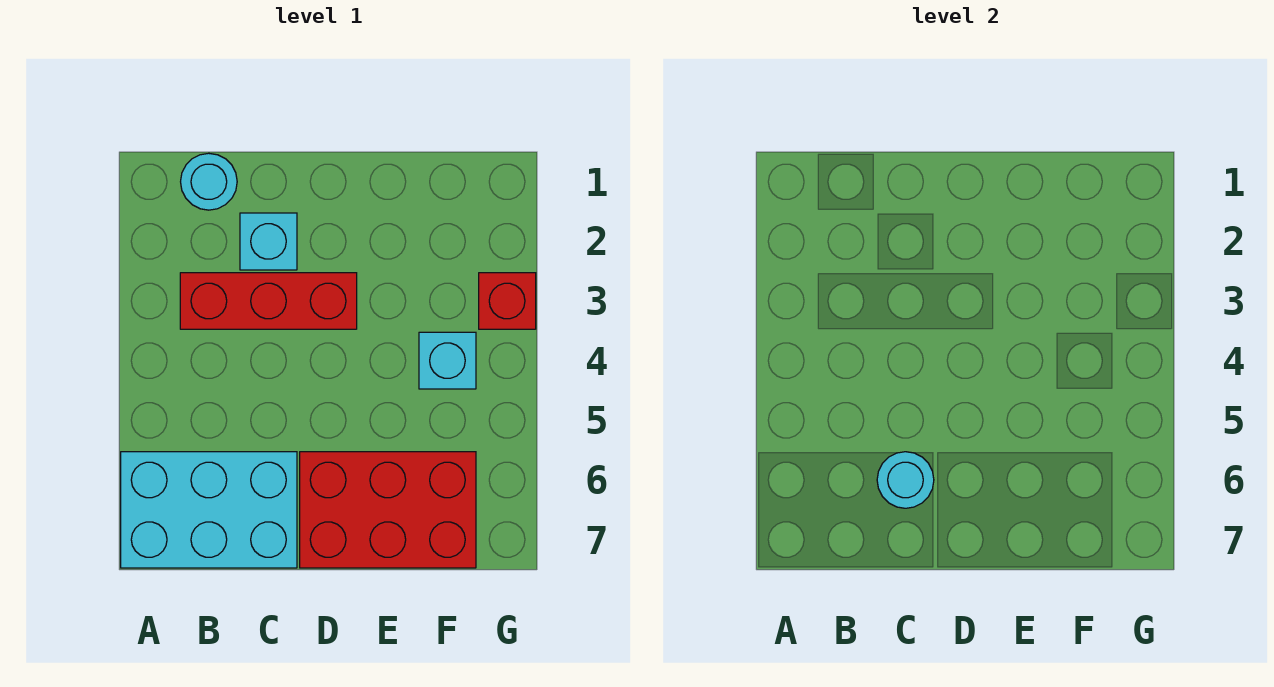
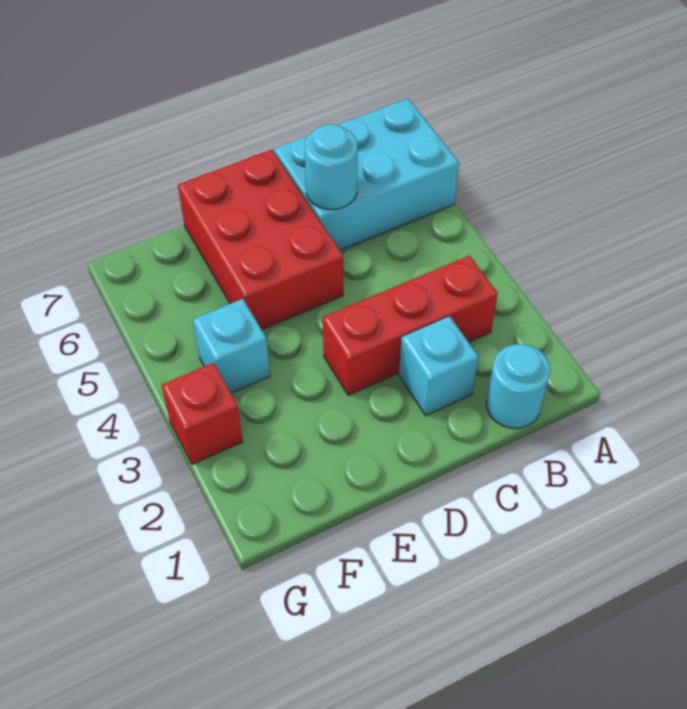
red 2x3 brick [300,452,476,568] -> red 2x3 brick turned to [178,150,343,330]

